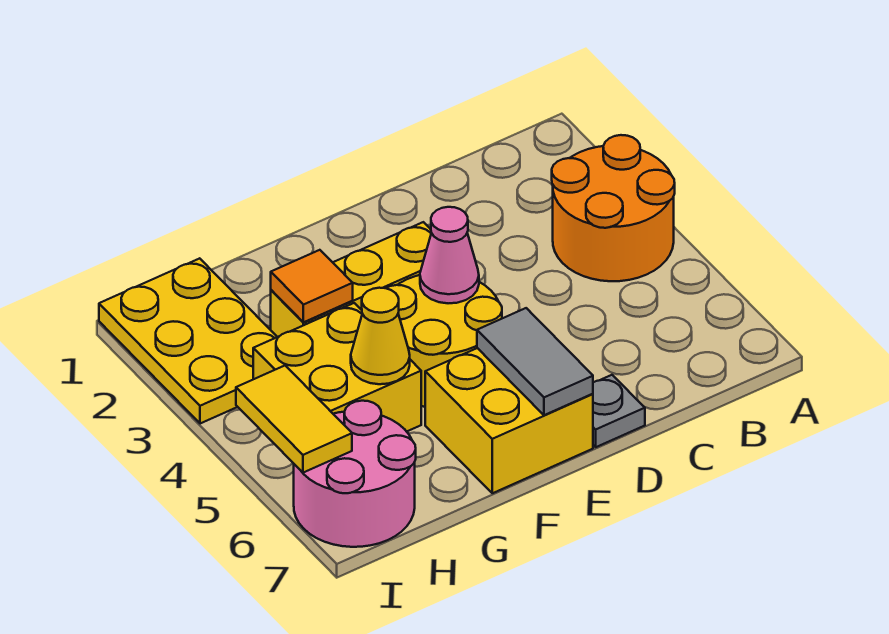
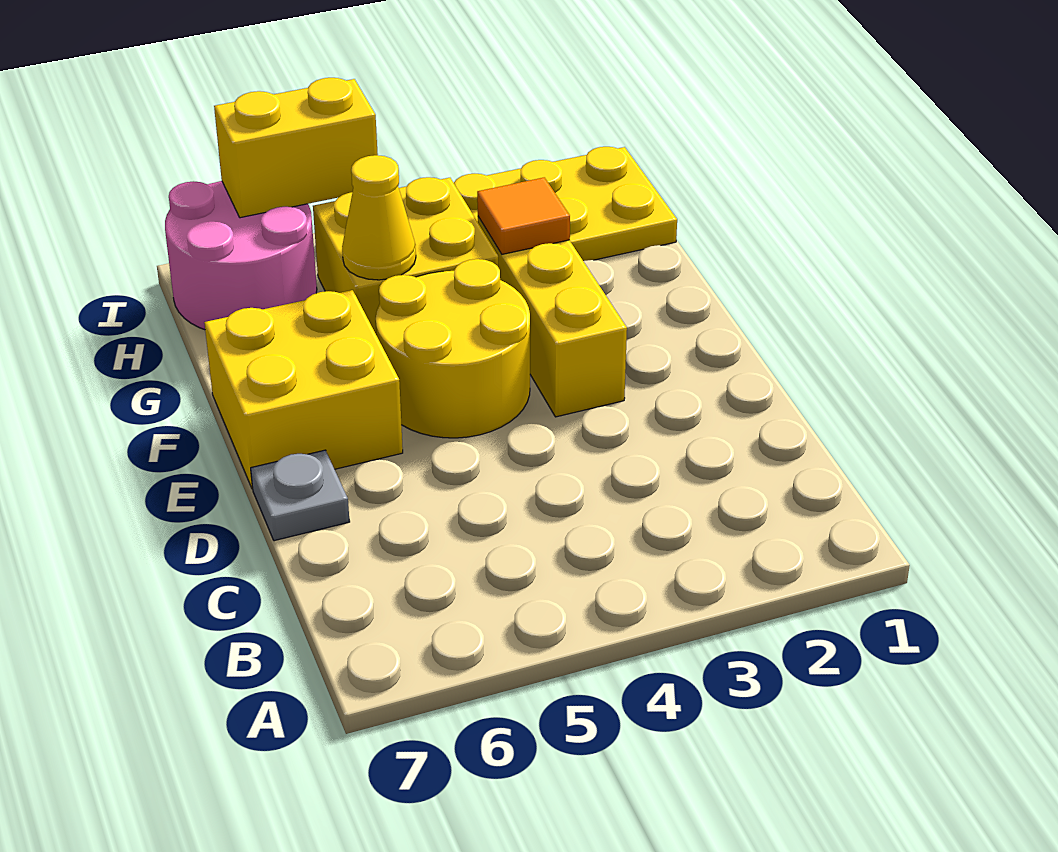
orange 2x2 round brick [552,135,675,281] -> none
pink 1x1 cone [420,207,479,303] -> none
grey 1x2 tile [477,308,593,415] -> none
yellow 1x2 tile [236,366,352,473] -> yellow 1x2 brick [214,78,378,218]

